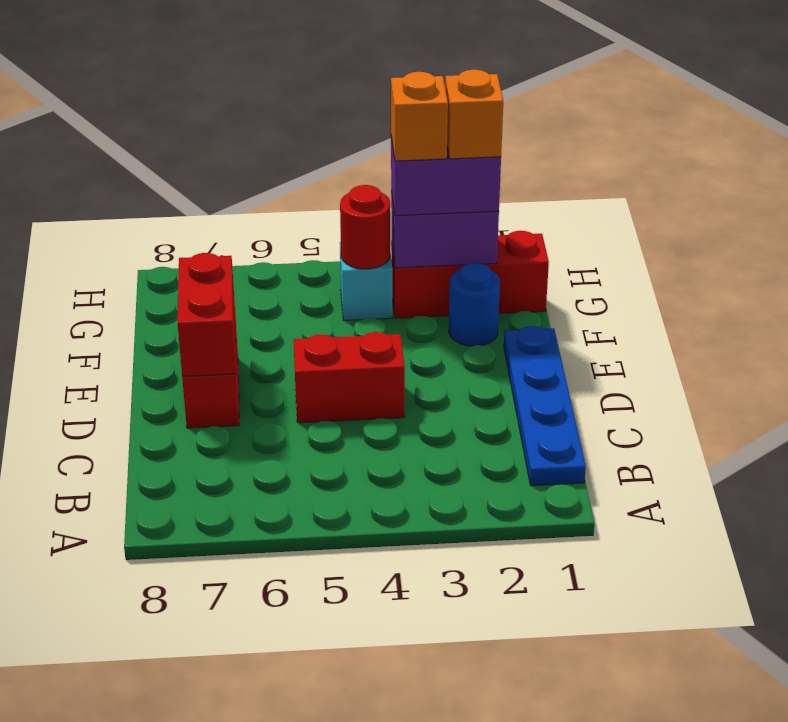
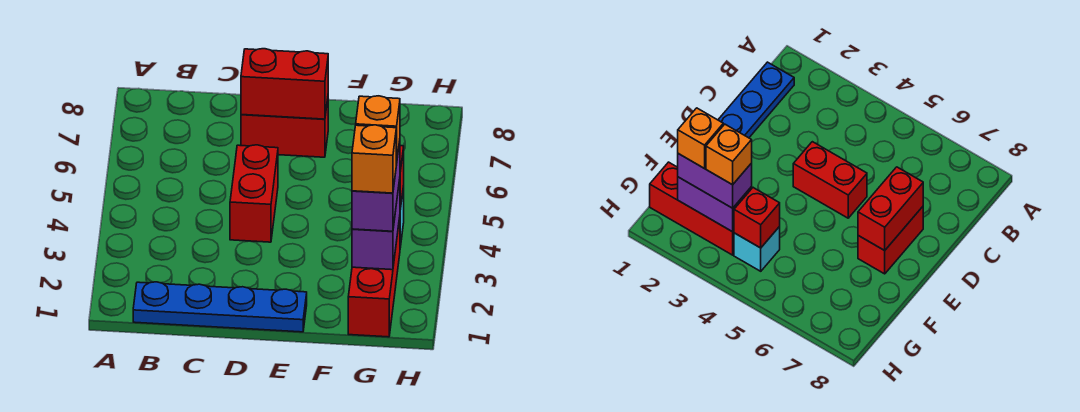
blue 1x1 round brick [449,263,500,346] -> none
red 1x1 round brick [340,185,391,269] -> red 1x1 brick [734,188,780,248]

